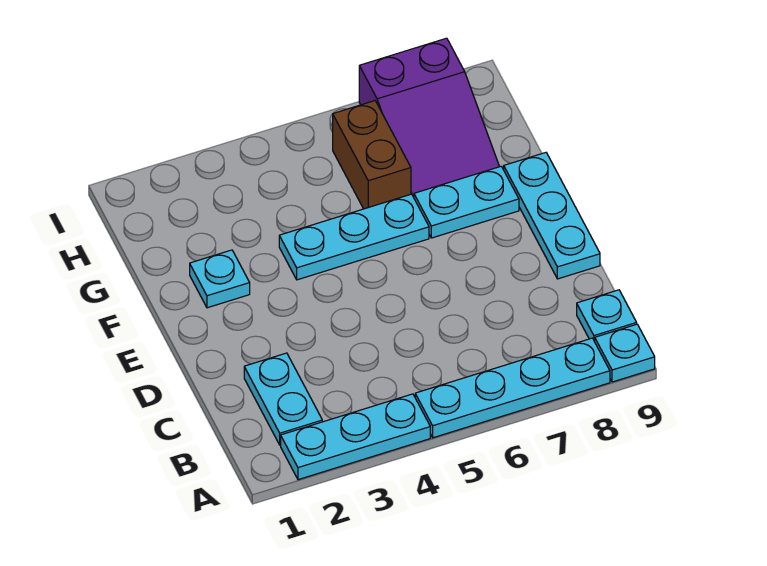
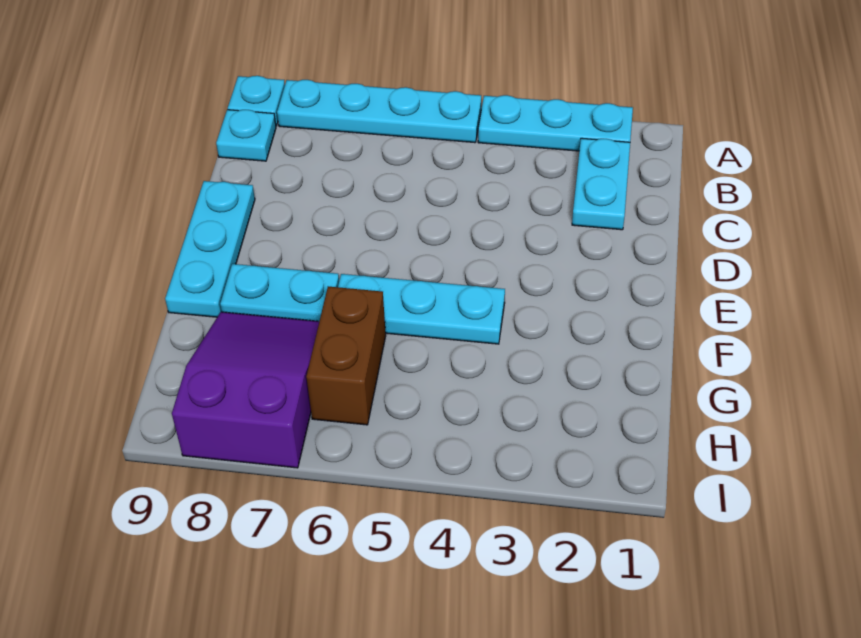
cyan 1x1 plate [190,250,250,308] -> none

